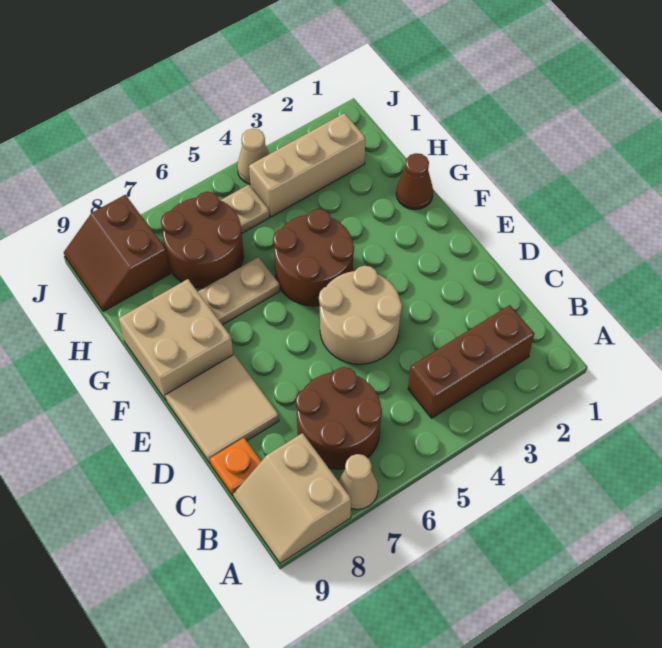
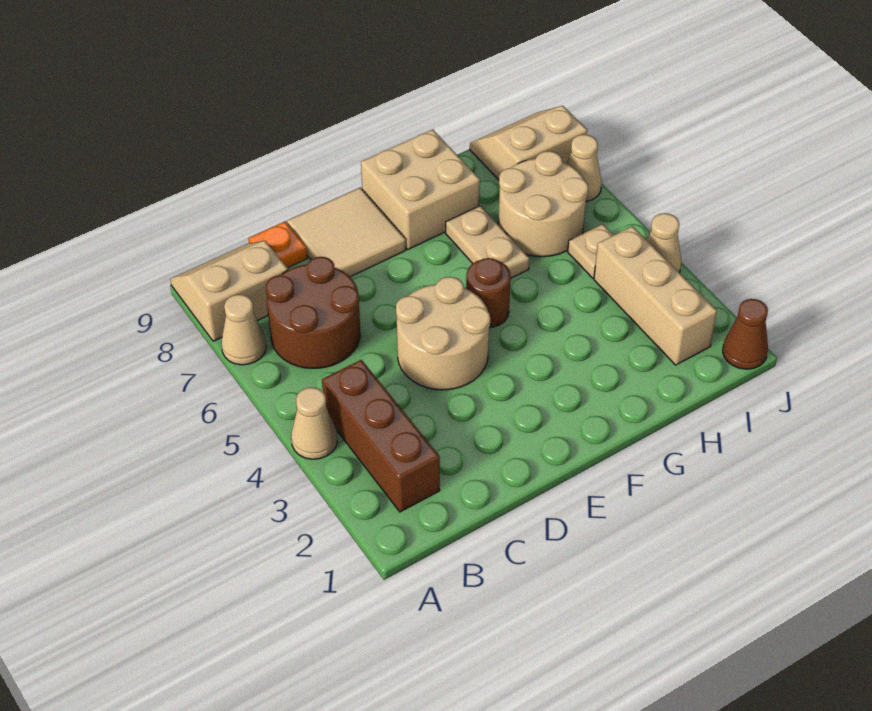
none -> tan 1x1 cone [291,387,337,459]
brown 2x2 round brick [273,209,354,306] -> brown 1x1 round brick [466,258,511,328]
brown 1x1 cone [396,153,433,210] -> brown 1x1 cone moved to [723,299,768,369]
brown 2x2 round brick [161,192,243,288] -> tan 2x2 round brick [498,151,588,257]
brown 2x2 slope [64,195,170,311] -> tan 2x2 slope [470,106,587,180]
none -> tan 1x1 cone [567,135,602,201]

